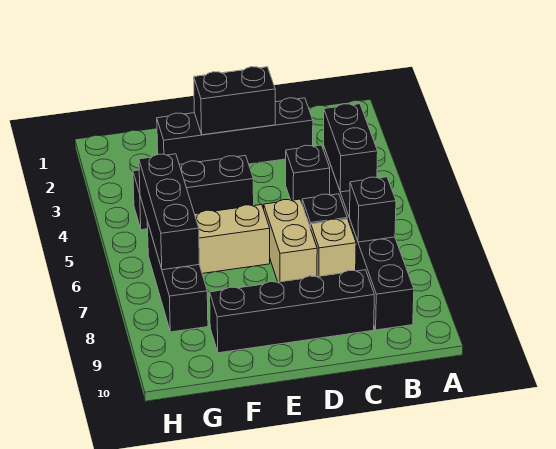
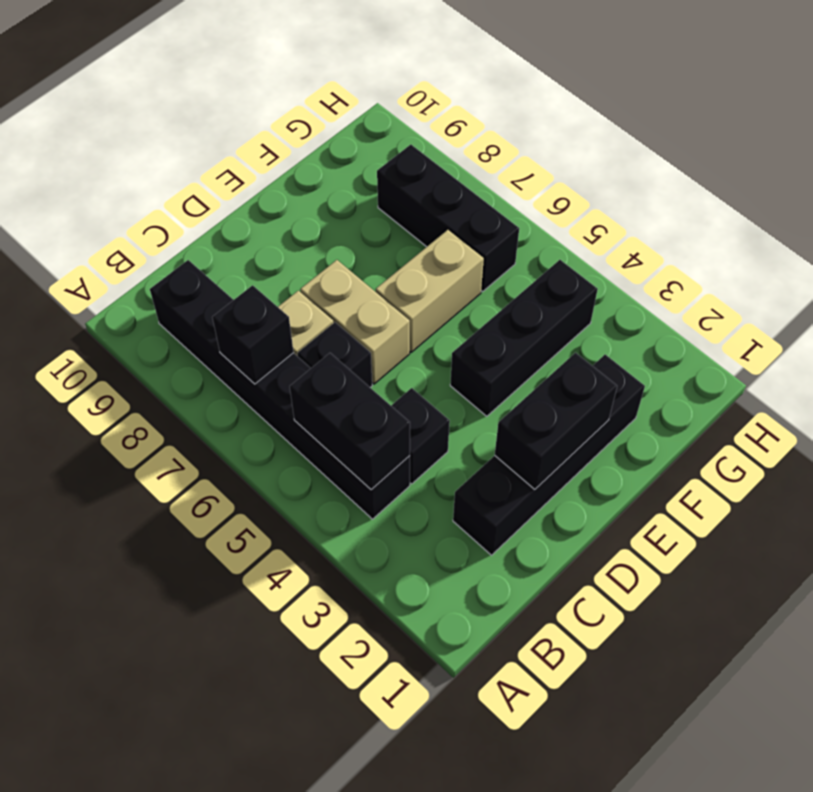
black 1x4 brick [210,270,374,353] -> none
black 1x3 brick [139,154,199,270] -> none

